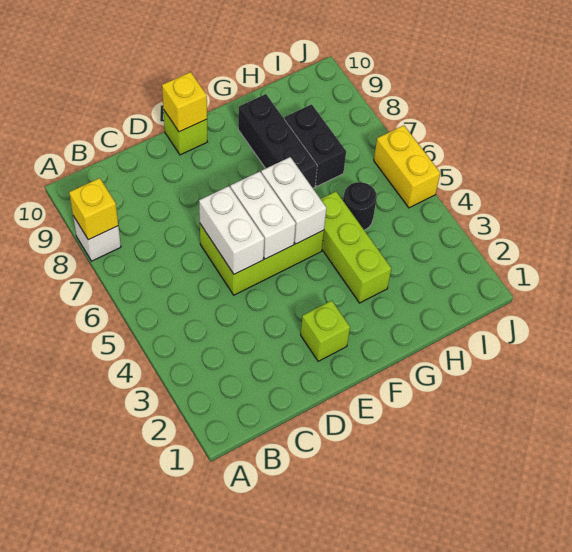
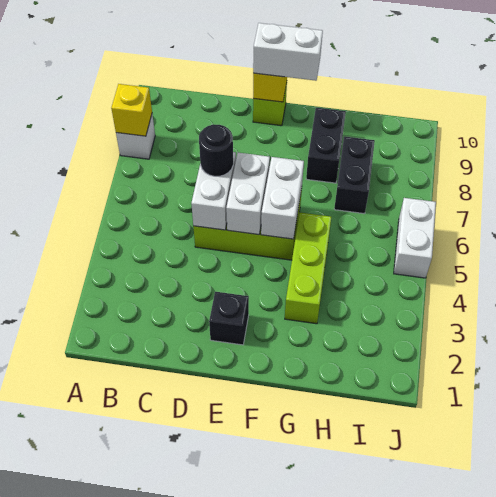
lime 1x1 brick [301,301,350,361] -> black 1x1 brick [209,292,249,345]
none -> white 1x2 brick [253,23,323,81]
black 1x3 brick [238,94,317,188] -> black 1x2 brick [306,108,346,183]
black 1x1 round brick [343,182,377,230] -> black 1x1 round brick moved to [199,125,233,176]
yellow 1x2 brick [374,125,440,208] -> white 1x2 brick [394,198,436,278]

